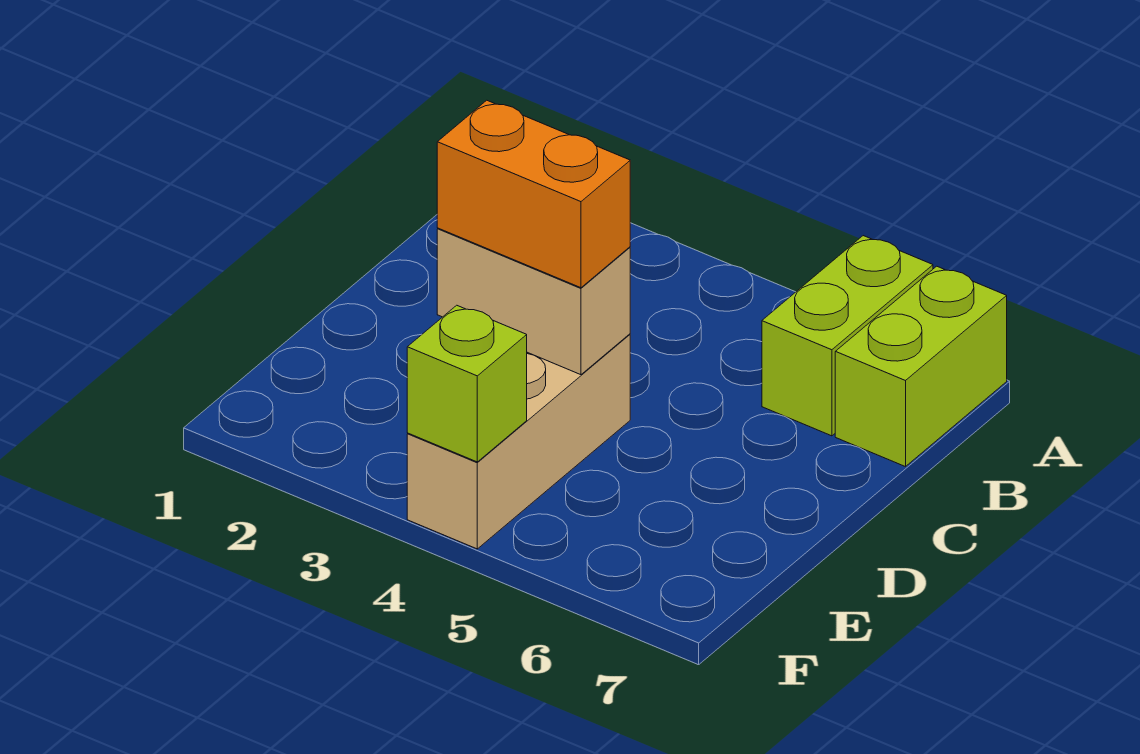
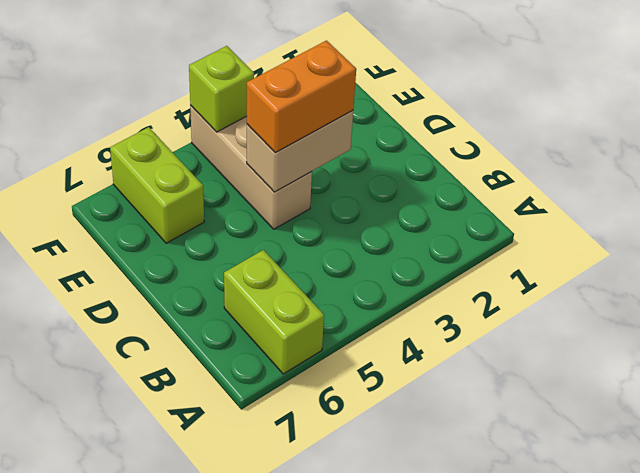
lime 1x2 brick [835,266,1007,467] -> lime 1x2 brick moved to [110,127,204,243]

